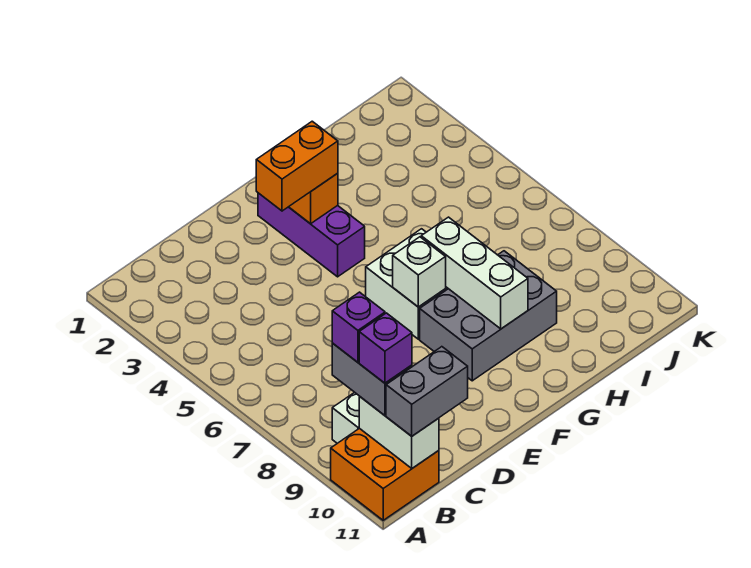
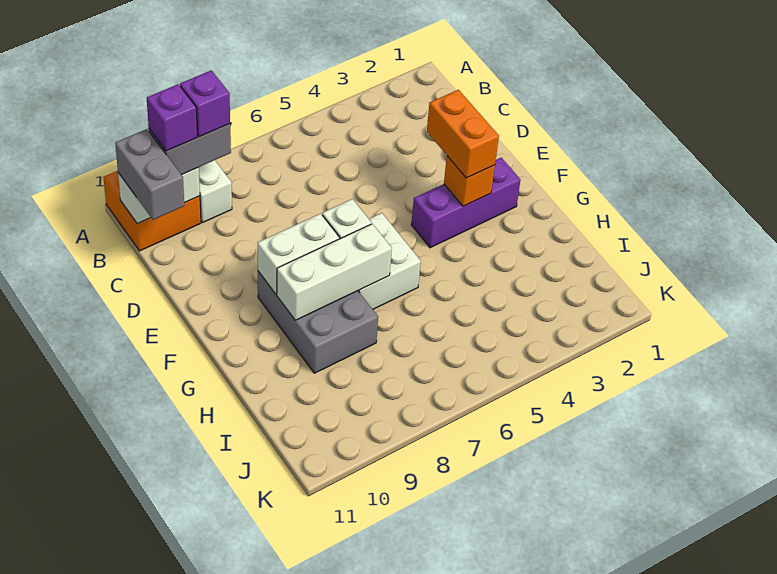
none -> white 1x2 brick [258,213,340,294]

